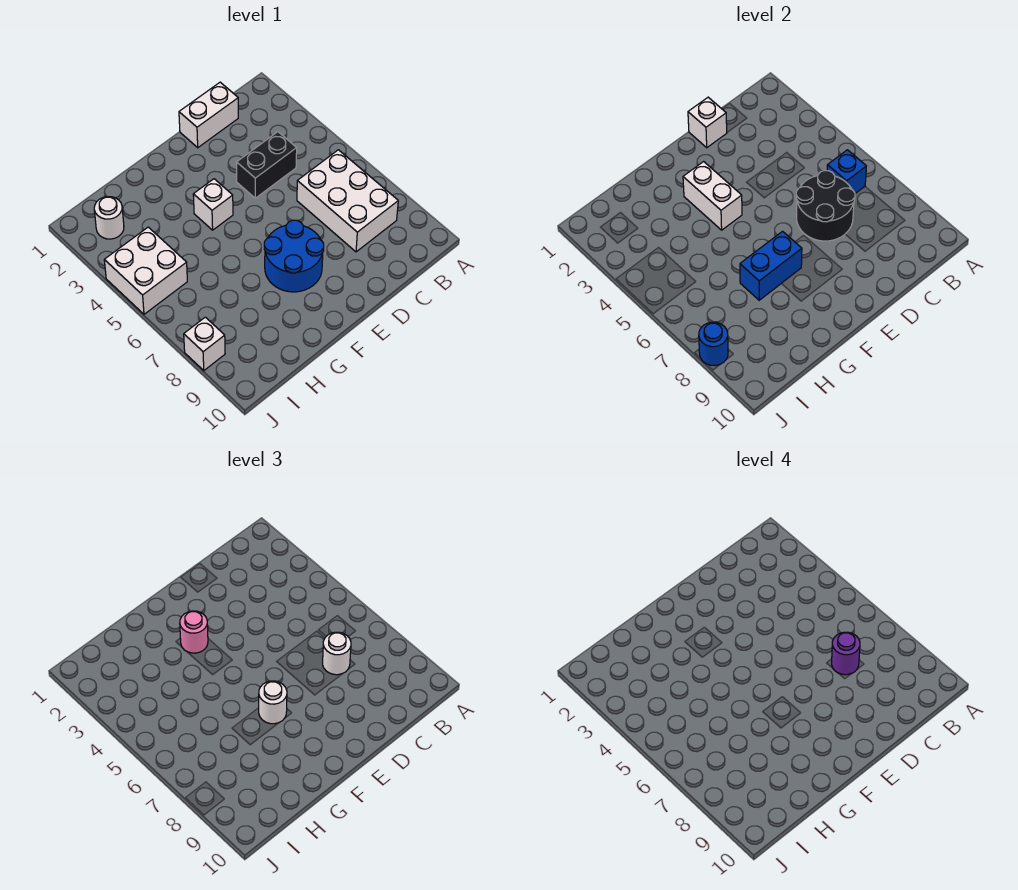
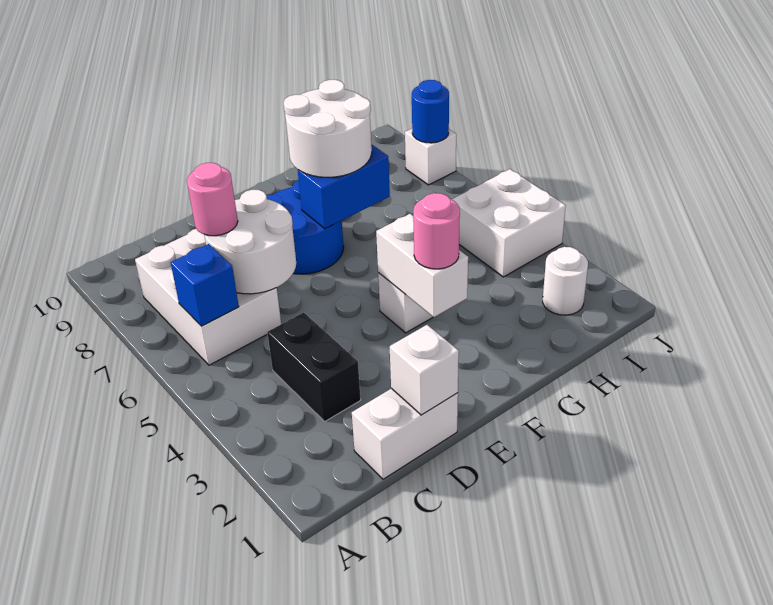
black 1x2 brick [237,132,297,198] -> black 1x2 brick turned to [267,313,361,421]
black 2x2 round brick [796,171,855,241] -> white 2x2 round brick [204,190,296,294]
white 1x1 round brick [323,632,351,675] -> pink 1x1 round brick [187,163,238,236]
purple 1x1 round brick [832,632,860,675] -> none
white 1x1 round brick [259,681,287,724] -> white 2x2 round brick [284,80,372,177]

